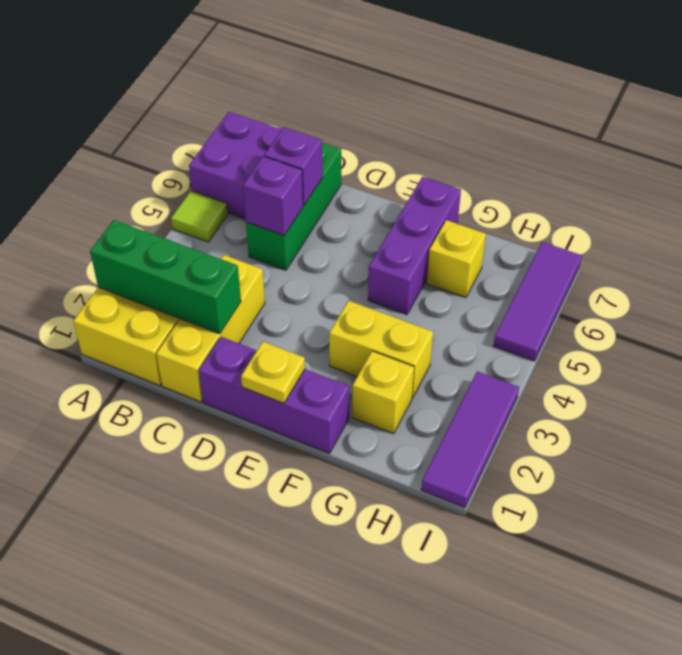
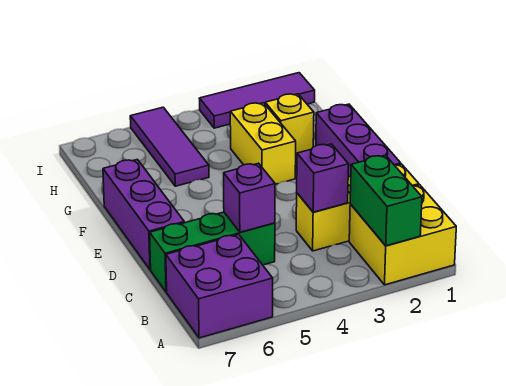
green 1x3 brick [90,220,241,334] -> green 1x2 brick [350,155,422,246]
lime 1x1 tile [171,191,228,242] -> none
purple 1x1 brick [264,127,323,205] -> purple 1x1 brick moved to [297,144,349,212]
yellow 1x1 plate [241,342,305,403] -> none
purple 1x3 brick [368,177,461,315] -> purple 1x3 brick turned to [103,160,184,270]
yellow 1x1 brick [427,220,486,298] -> none
purple 1x3 tile [494,242,582,361] -> purple 1x3 tile turned to [130,107,209,186]

